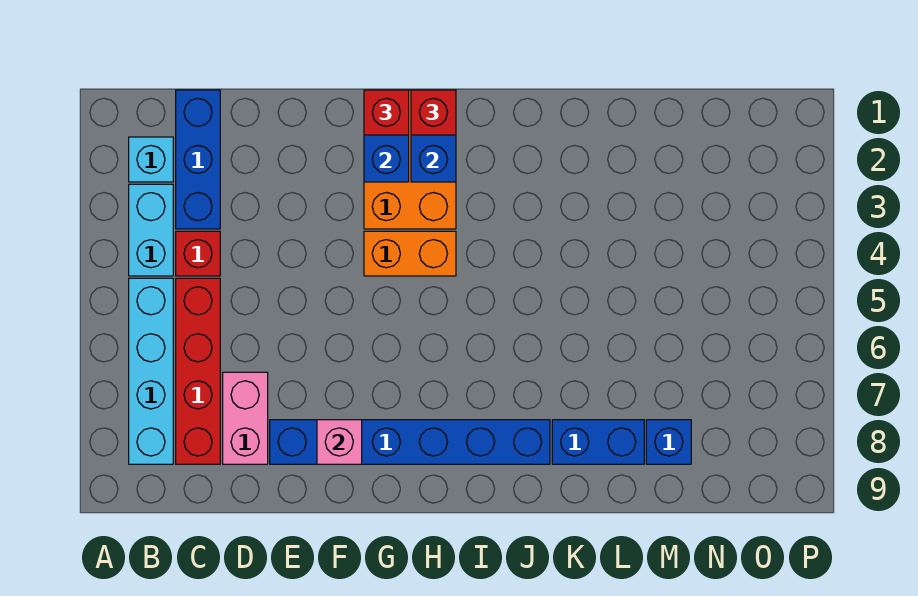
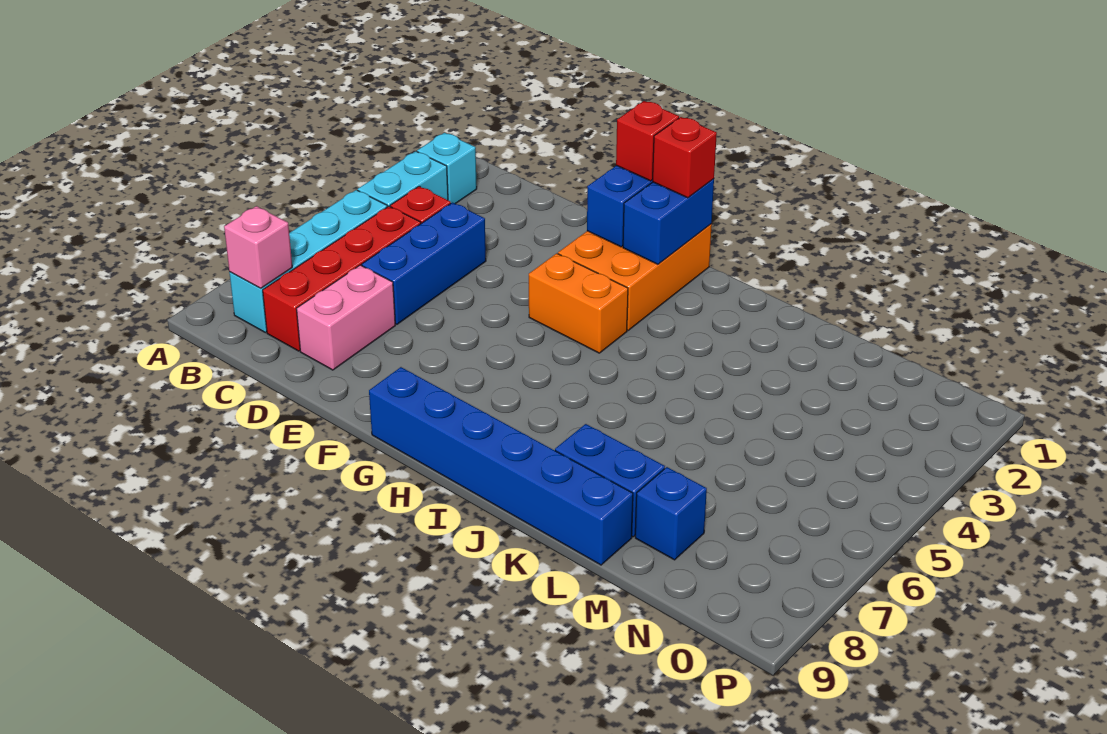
blue 1x3 brick [176,90,220,229] -> blue 1x3 brick moved to [362,203,486,324]
blue 1x6 brick [270,420,550,464] -> blue 1x6 brick moved to [369,367,633,565]
pink 1x1 brick [317,420,362,464] -> pink 1x1 brick moved to [224,206,292,288]

